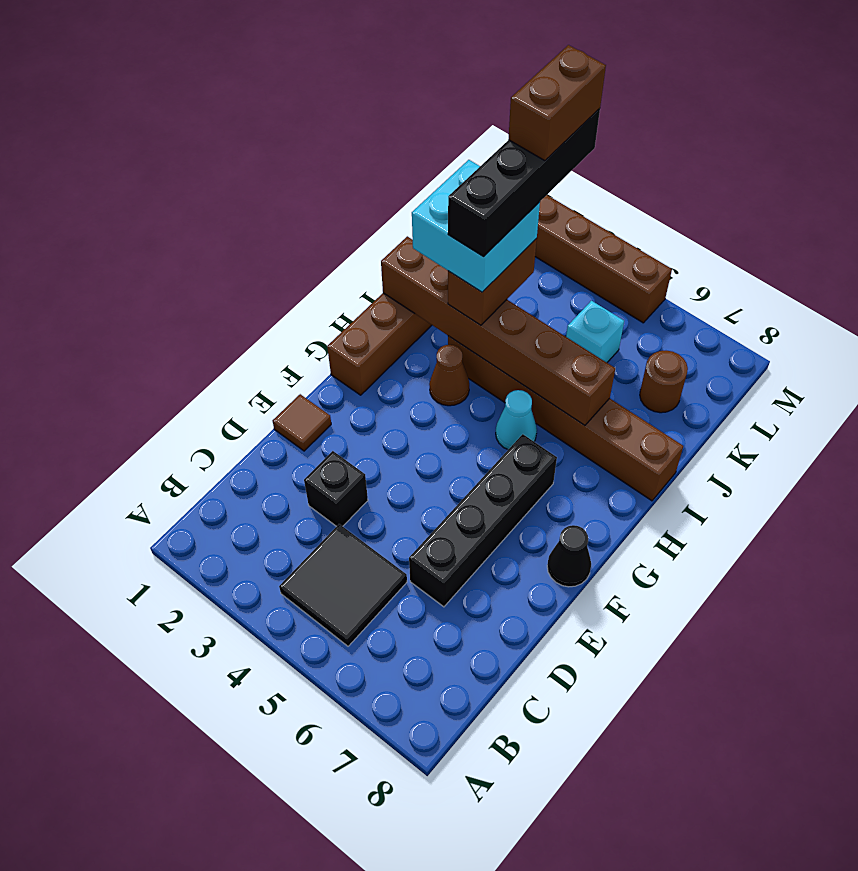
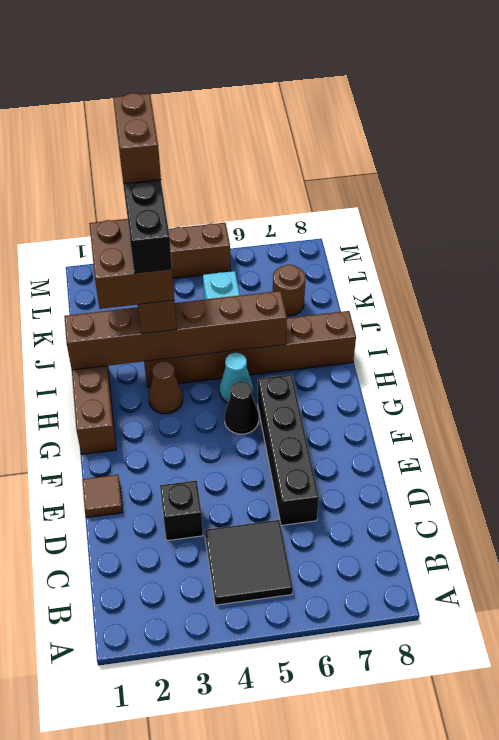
black 1x1 cone [547,525,591,587] -> black 1x1 cone moved to [225,381,259,434]
cyan 2x2 brick [412,160,540,292] -> brown 2x2 brick [89,219,174,309]

